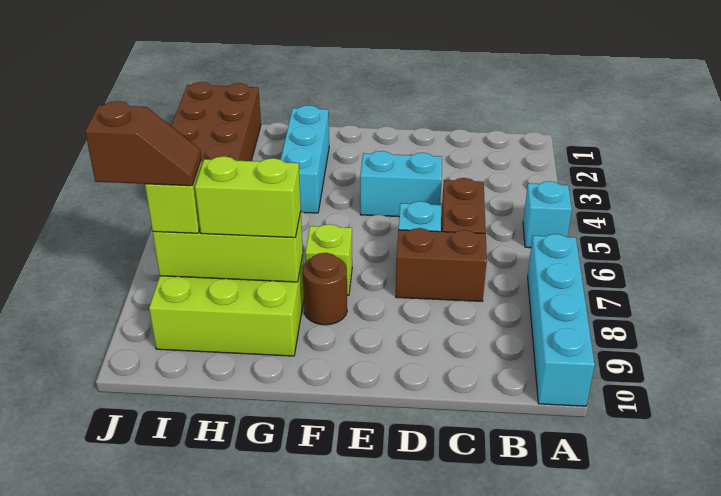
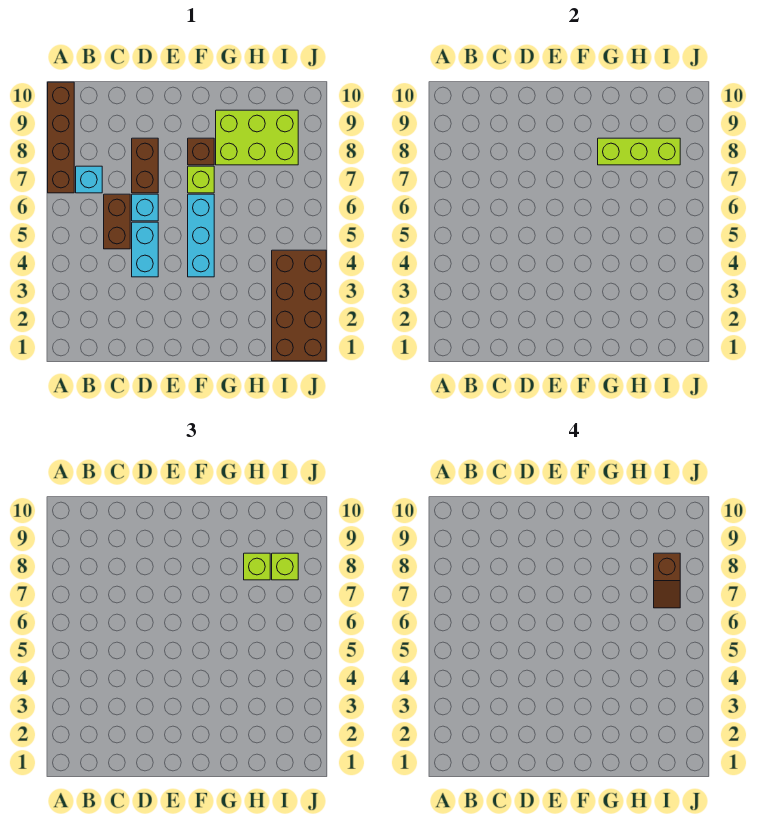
cyan 1x1 brick [523,181,572,248] -> cyan 1x1 brick moved to [76,166,102,193]
cyan 1x4 brick [528,234,595,406] -> brown 1x4 brick [48,82,74,193]
brown 1x2 brick [396,228,487,301] -> brown 1x2 brick turned to [132,138,158,193]
cyan 1x2 brick [360,151,442,217] -> cyan 1x2 brick turned to [132,222,158,277]
brown 1x1 round brick [303,253,347,325] -> brown 1x1 brick [188,138,214,165]
cyan 1x3 brick [281,105,329,213] -> cyan 1x3 brick moved to [188,194,214,277]
lime 1x2 brick [195,156,301,238] -> lime 1x1 brick [244,553,270,580]
brown 1x2 slope [85,101,201,186] -> brown 1x2 slope turned to [654,553,680,608]

